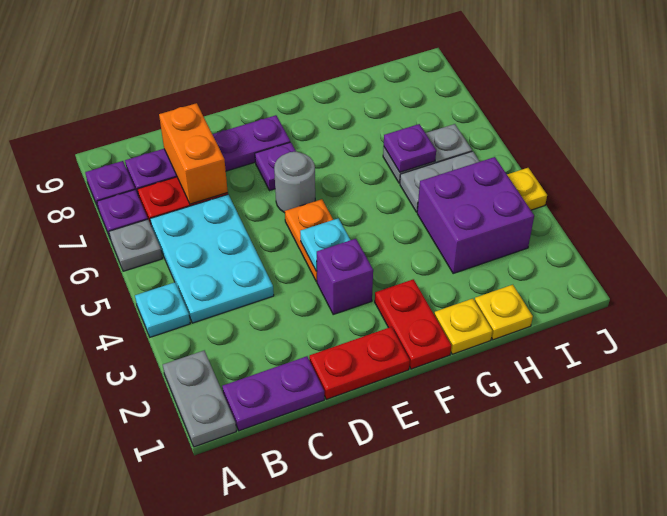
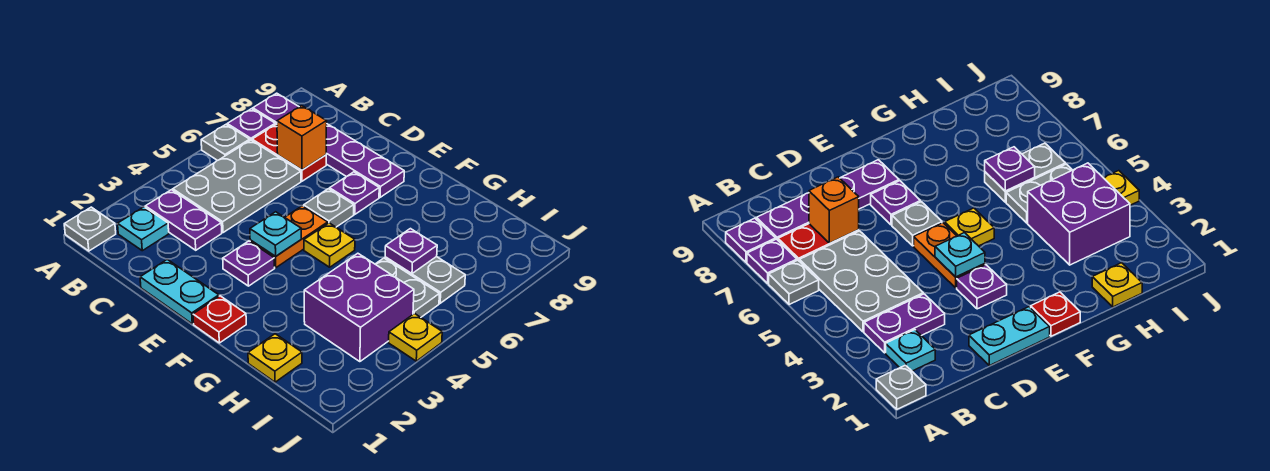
grey 1x2 plate [163,351,236,447] -> grey 1x1 plate [64,207,116,251]
cyan 1x1 plate [135,282,190,337] -> cyan 1x1 plate moved to [118,207,169,251]
purple 1x2 plate [222,356,324,431] -> purple 1x2 plate moved to [145,190,222,250]
cyan 2x3 plate [150,195,274,323] -> grey 2x3 plate [173,140,301,233]
orange 1x2 brick [159,103,228,204] -> orange 1x1 brick [277,106,327,170]
red 1x2 plate [309,327,410,399] -> cyan 1x2 plate [140,260,219,324]
purple 1x1 brick [317,239,373,314] -> purple 1x1 plate [223,241,275,286]
grey 1x1 round brick [274,152,315,213] -> grey 1x1 plate [304,189,354,227]
red 1x2 plate [375,279,452,369] -> red 1x1 plate [193,296,246,343]
yellow 1x1 plate [434,299,492,354] -> yellow 1x1 plate moved to [304,223,355,267]

